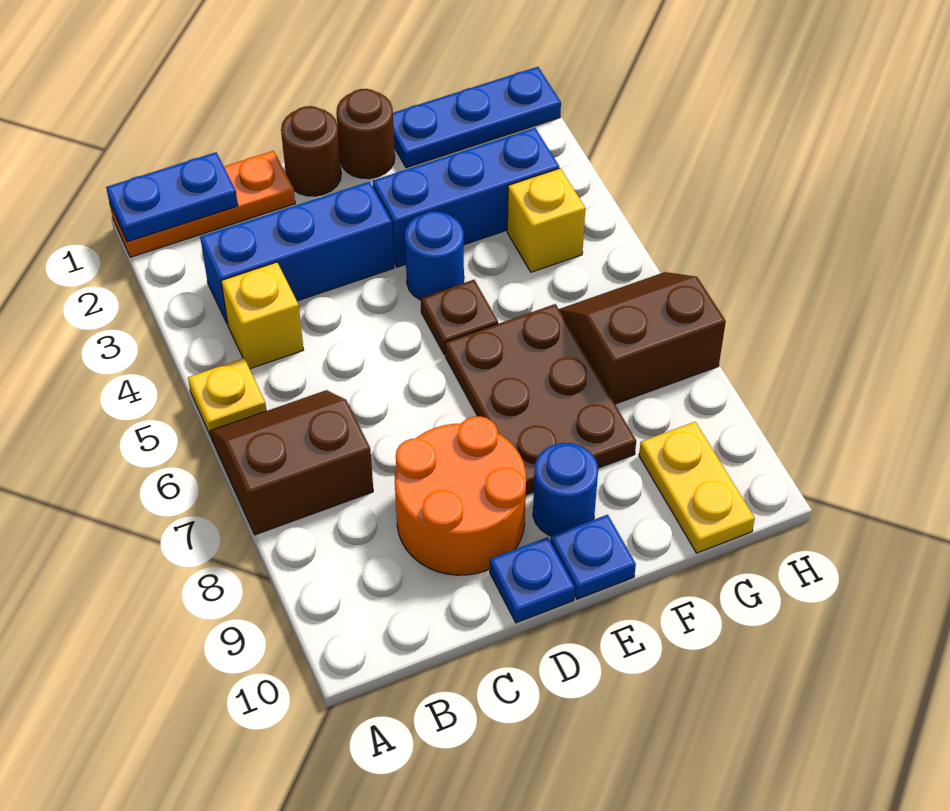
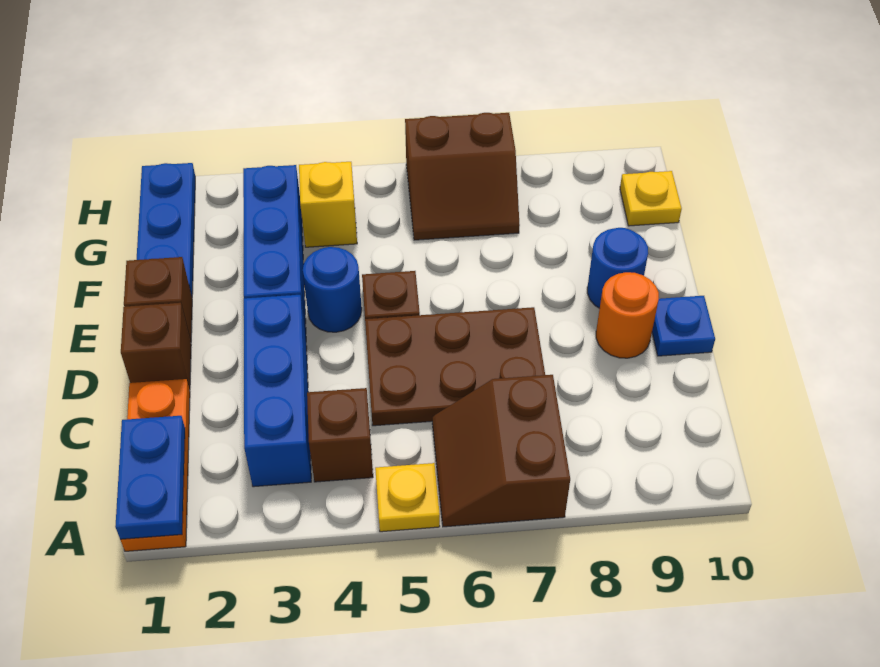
yellow 1x1 brick [221,262,304,369] -> brown 1x1 brick [307,388,373,482]
orange 2x2 round brick [395,416,526,575] -> orange 1x1 round brick [596,272,659,358]
brown 1x1 round brick [281,106,341,196] -> brown 1x1 brick [121,303,191,390]
brown 1x1 round brick [336,89,395,179] -> brown 1x1 brick [124,257,192,342]
brown 2x3 plate [445,304,636,495] -> brown 2x3 plate moved to [365,307,545,426]
blue 1x1 plate [550,515,636,599] -> none
brown 2x2 slope [559,272,726,404] -> brown 2x2 slope turned to [405,113,520,240]
yellow 1x2 plate [639,422,755,553] -> yellow 1x1 plate [620,171,682,226]

